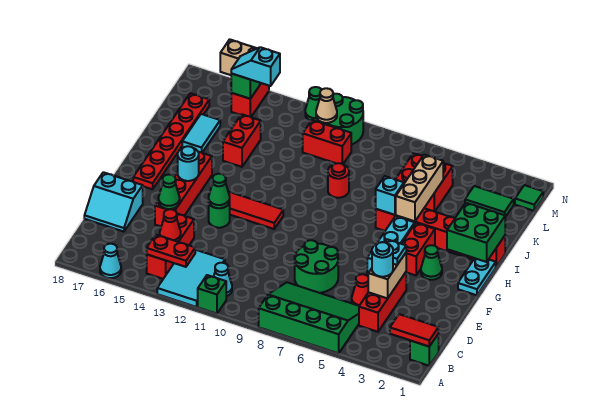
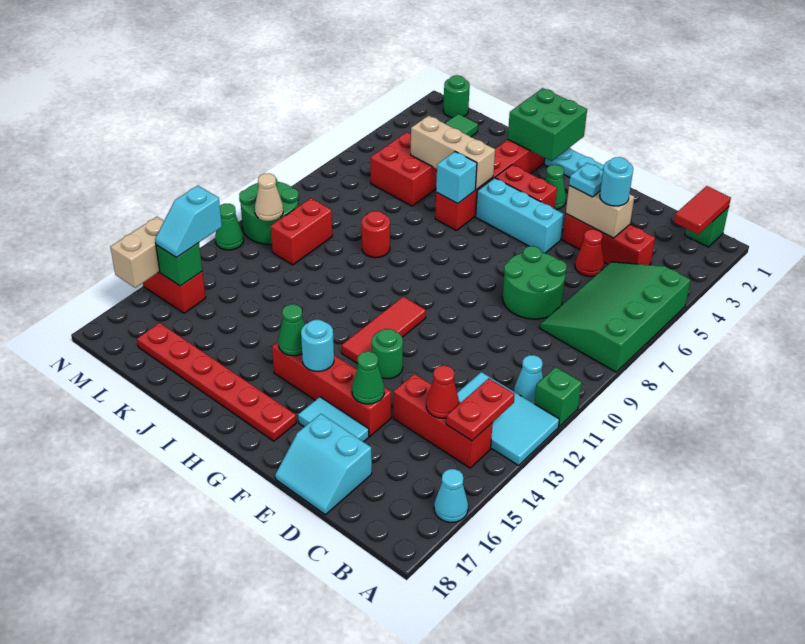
cyan 2x2 slope [84,172,143,232] -> cyan 2x2 slope turned to [275,414,372,515]
green 1x1 cone [209,174,230,208] -> green 1x1 cone moved to [278,304,305,356]
red 1x2 brick [223,114,261,167] -> none
cyan 1x2 tile [182,114,220,153] -> cyan 1x2 tile moved to [298,397,369,442]
green 1x1 tile [515,185,543,211] -> green 1x1 round brick [443,75,470,118]

